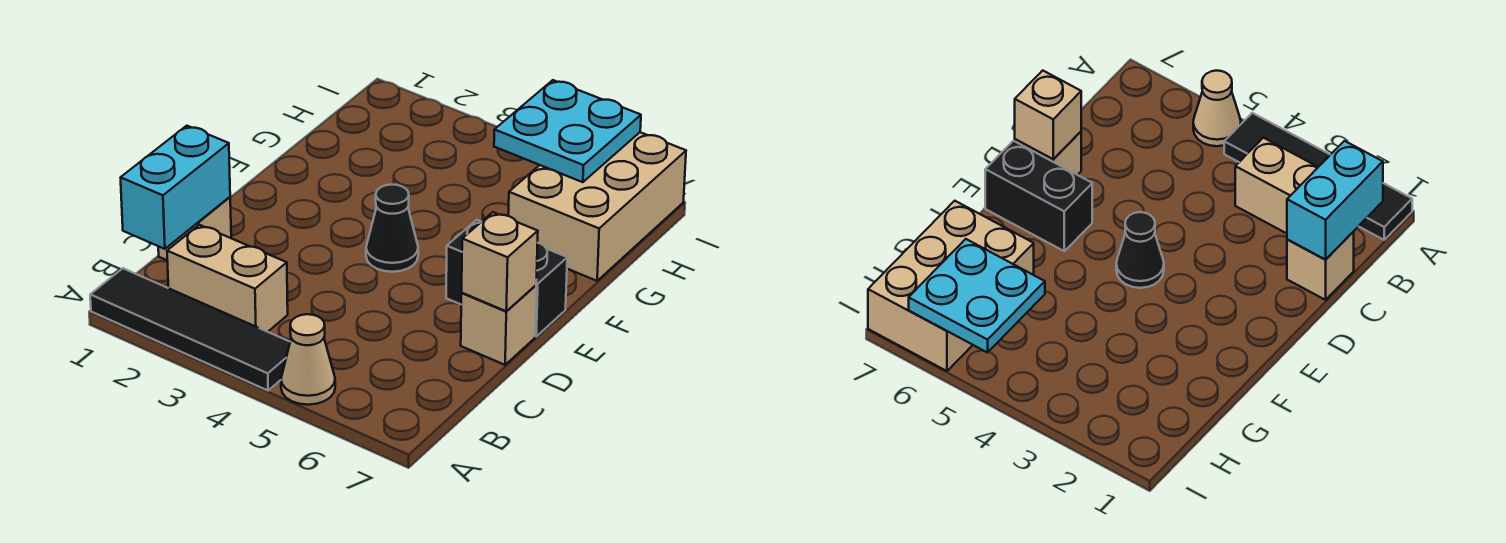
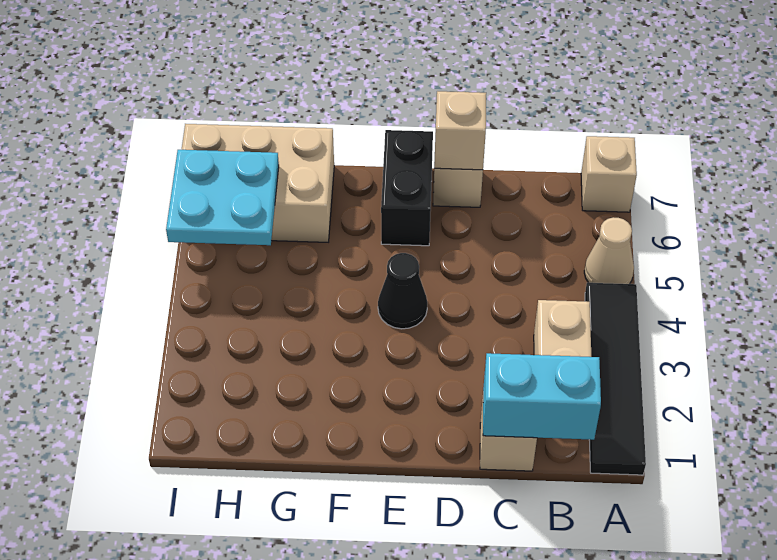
none -> tan 1x1 brick [581,136,637,212]

